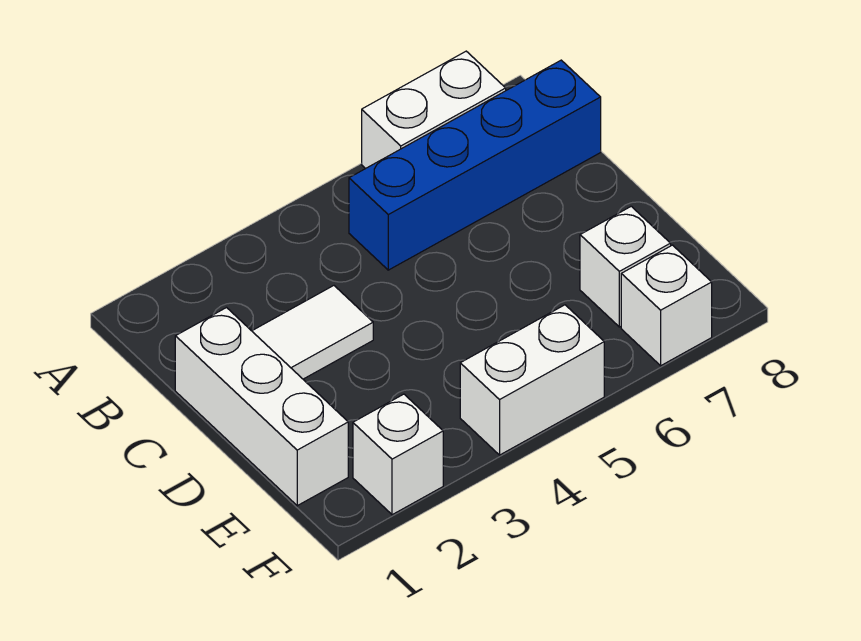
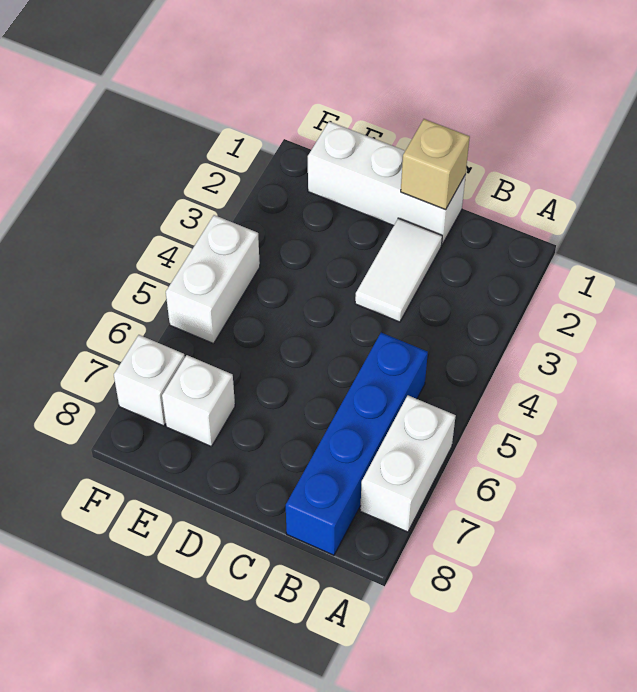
none -> tan 1x1 brick [401,119,470,210]
white 1x1 brick [353,394,443,515] -> none

